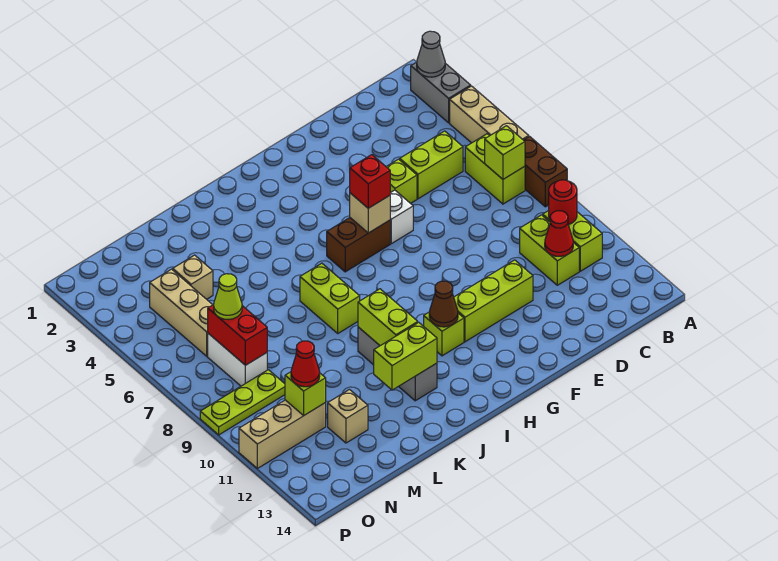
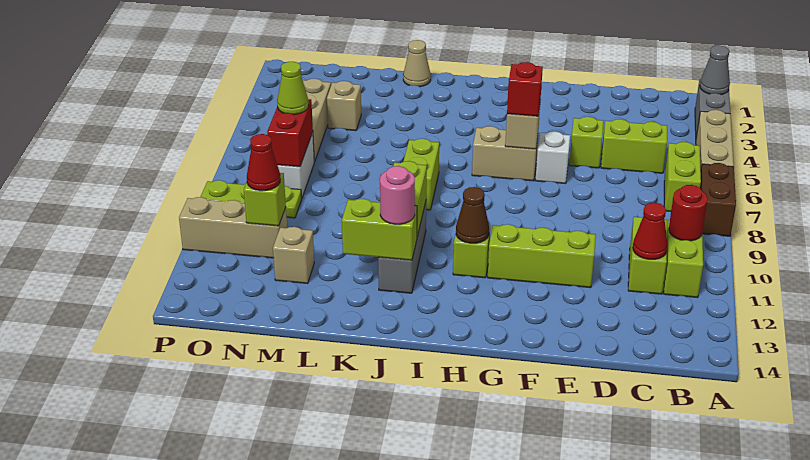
lime 1x1 brick [485,126,525,179] -> none
brown 1x2 brick [327,218,390,272] -> tan 1x2 brick [472,126,538,181]
none -> pink 1x1 round brick [380,166,415,224]
none -> tan 1x1 cone [403,40,431,87]

